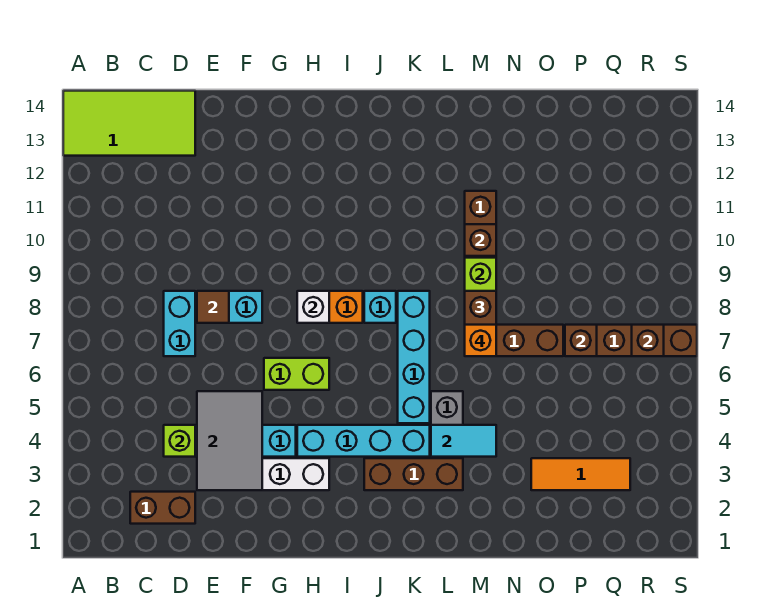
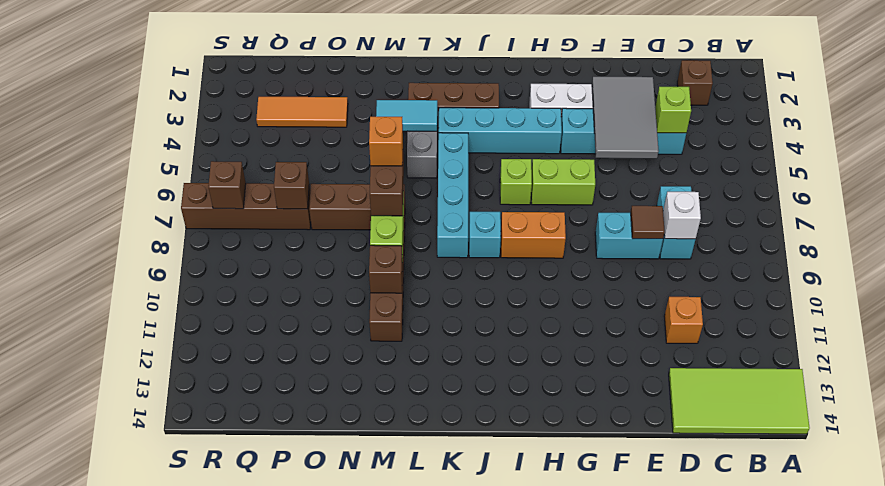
brown 1x2 brick [130,492,195,524] -> brown 1x1 brick [677,60,713,105]
none -> orange 1x1 brick [664,297,703,343]
white 1x1 brick [297,291,329,323] -> white 1x1 brick moved to [663,192,701,239]
none -> lime 1x1 brick [500,159,532,205]

